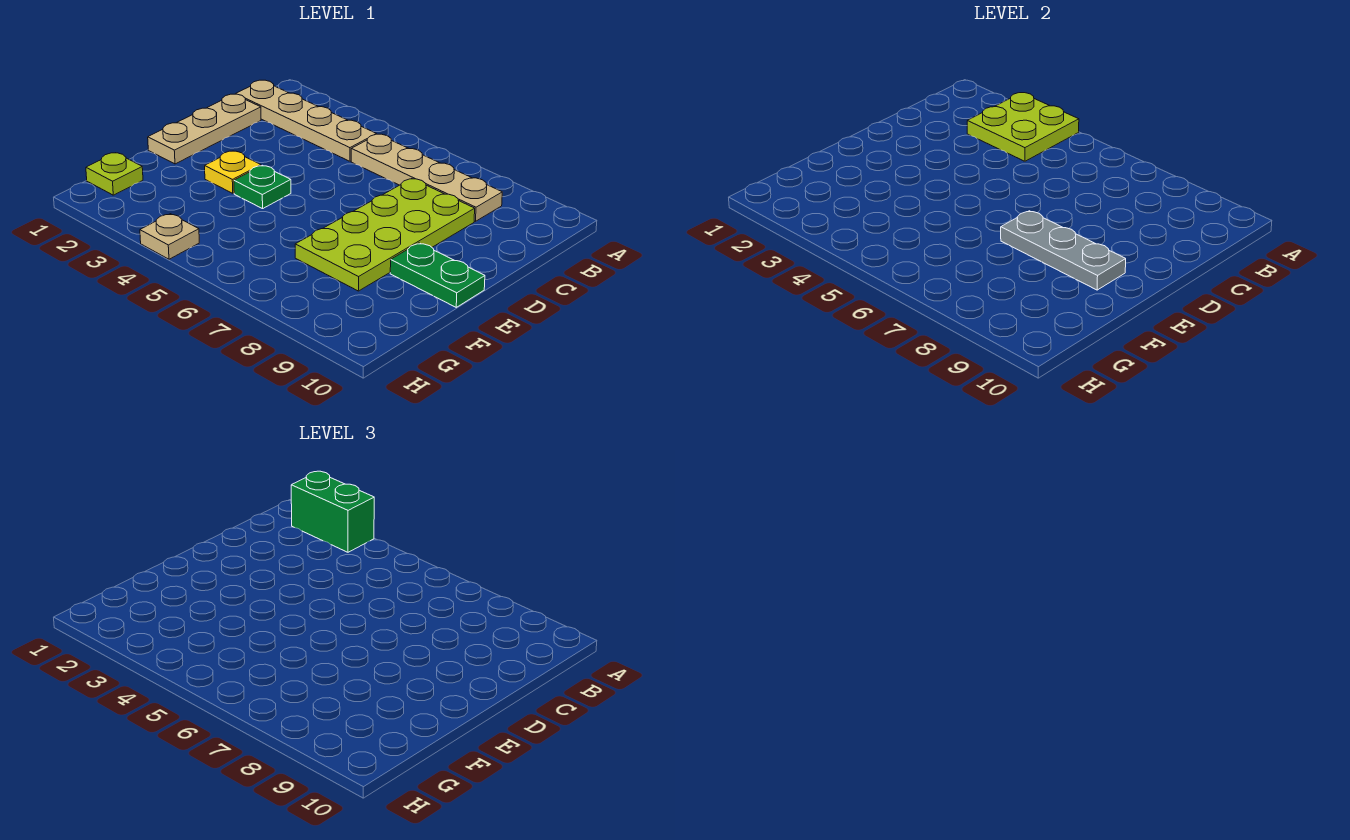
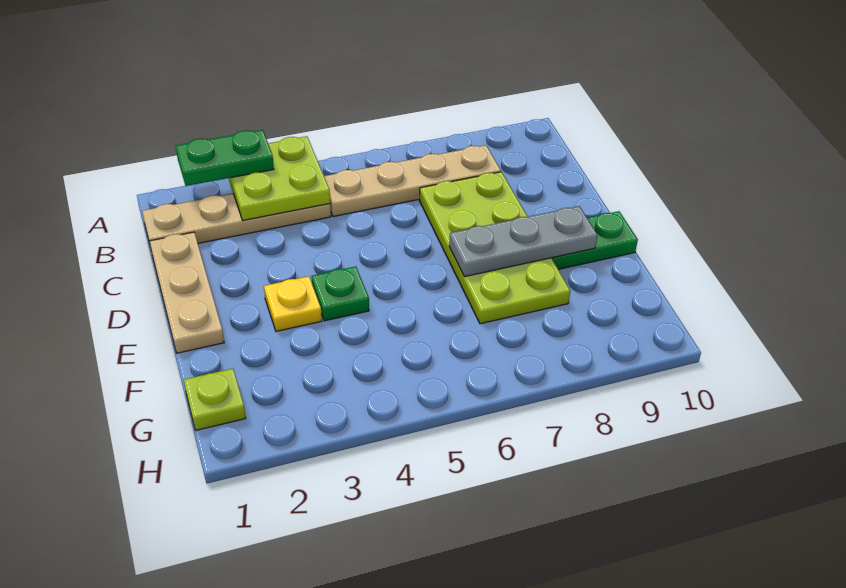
green 1x2 brick [291,471,374,552] -> green 1x2 plate [176,130,274,186]
tan 1x1 plate [140,214,199,259] -> none

